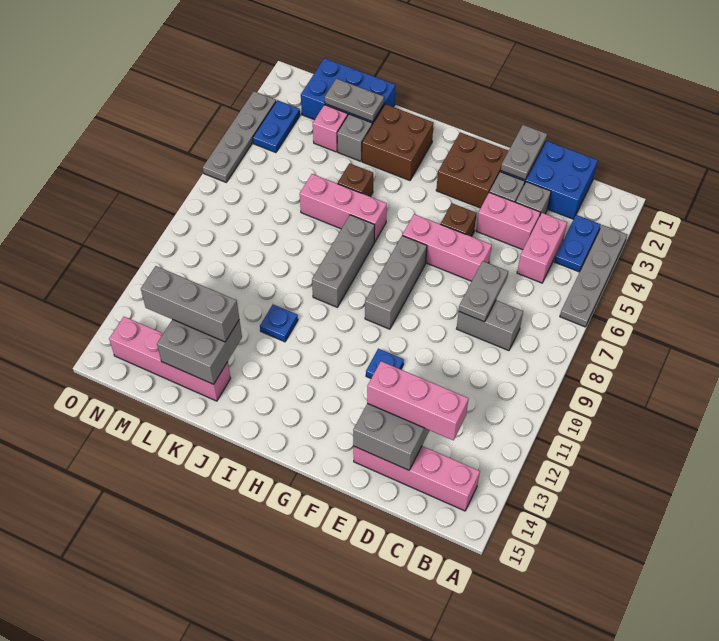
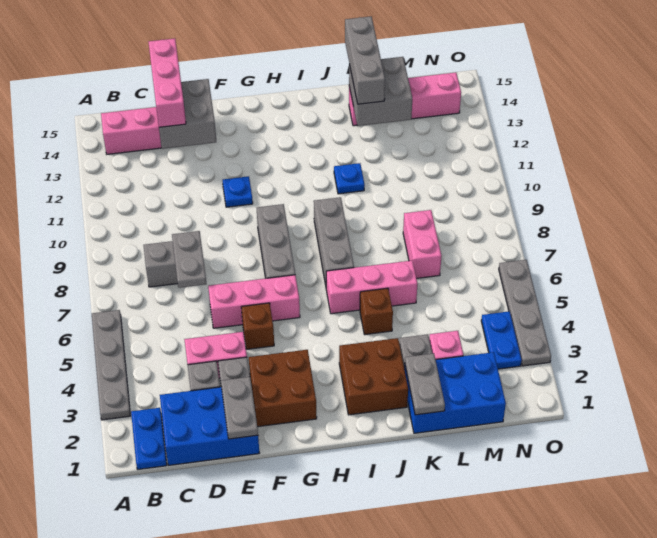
blue 1x2 plate [554,215,601,272] -> blue 1x2 plate moved to [131,408,167,469]
pink 1x2 brick [517,213,567,283] -> pink 1x2 brick moved to [403,210,441,278]
pink 1x3 brick [367,361,469,440] -> pink 1x3 brick turned to [149,38,186,127]
grey 1x2 plate [325,79,384,122] -> grey 1x2 plate turned to [405,353,445,415]
grey 1x3 brick [141,266,239,342] -> grey 1x3 brick turned to [345,16,385,104]

